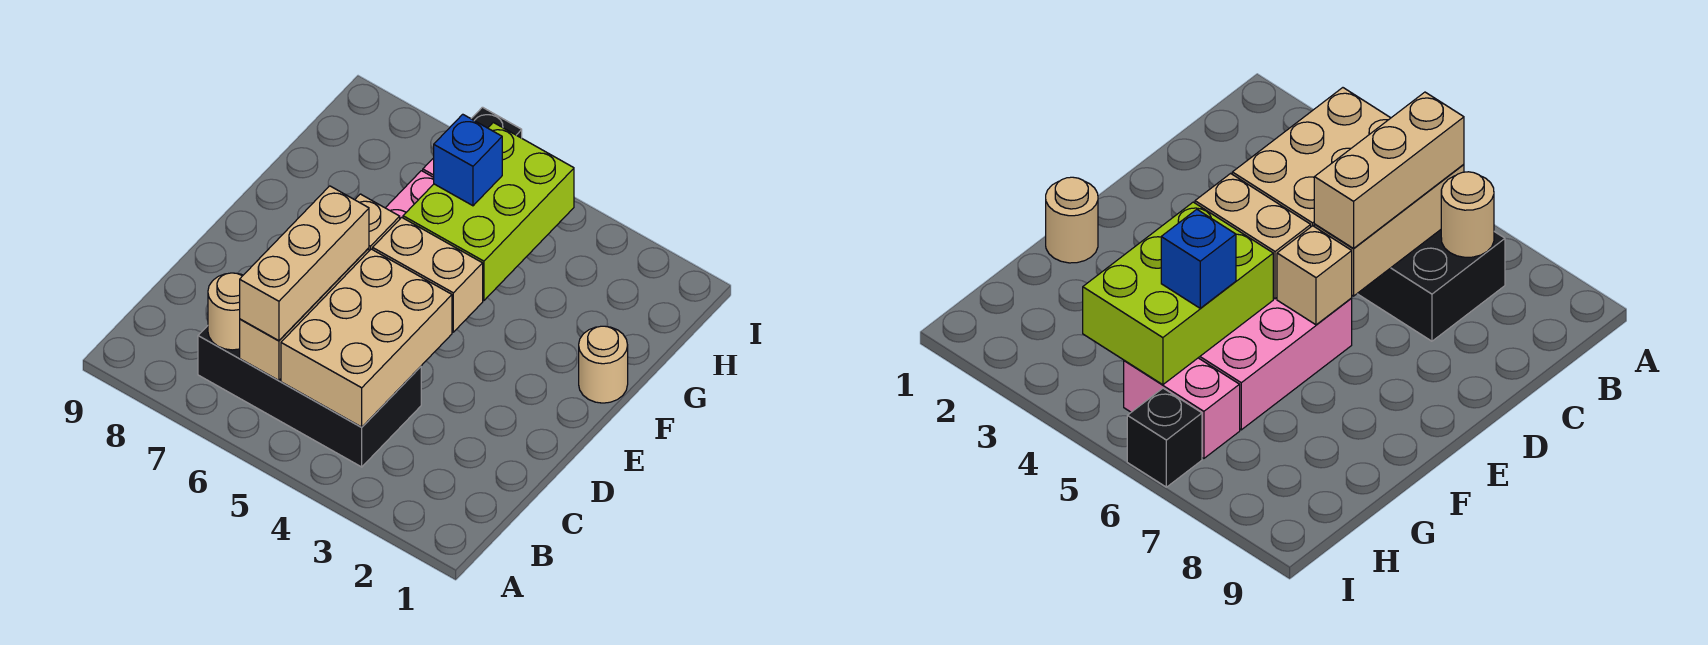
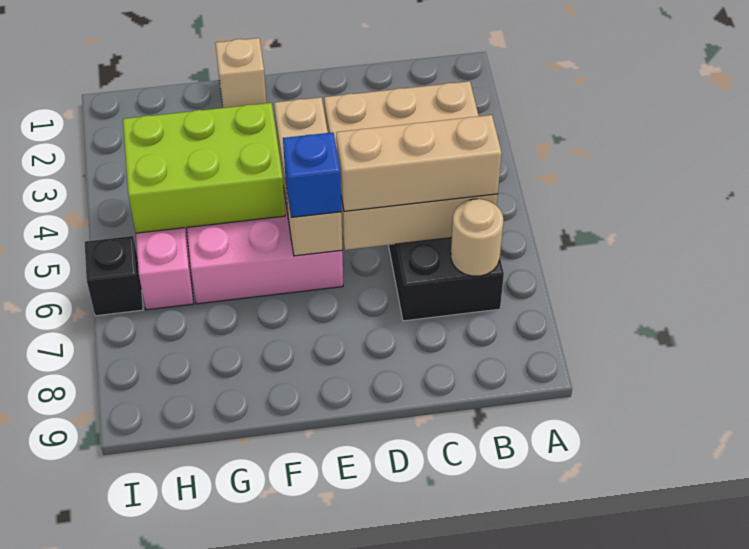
tan 1x1 round brick [579,326,628,403] -> tan 1x1 brick [215,38,267,108]
blue 1x1 brick [434,114,502,206] -> blue 1x1 brick moved to [283,132,341,217]

